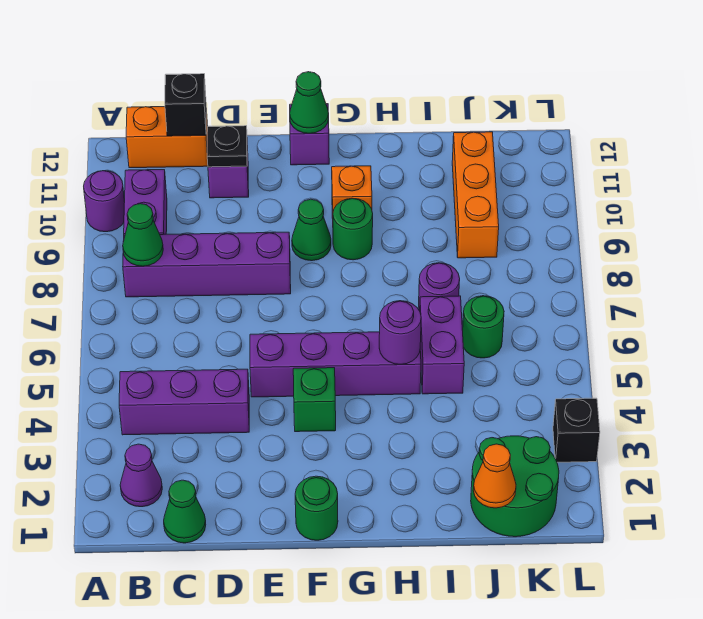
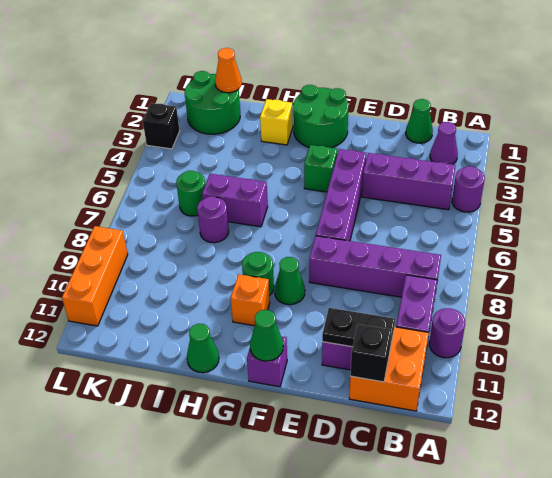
green 1x1 cone [123,204,163,266] -> green 1x1 cone moved to [187,324,219,373]
orange 1x2 brick [126,107,208,168] -> orange 2x2 brick [349,327,429,411]
black 1x1 plate [207,126,247,167] -> black 1x2 plate [322,308,395,353]
purple 1x4 brick [250,332,421,397] -> purple 1x4 brick turned to [316,149,367,241]
green 1x1 round brick [295,476,338,540] -> green 2x2 round brick [293,85,348,148]
none -> yellow 1x1 brick [260,99,293,145]
purple 1x1 round brick [379,301,421,364] -> purple 1x1 round brick moved to [452,166,485,212]
purple 1x2 brick [420,296,464,394] -> purple 1x2 brick turned to [202,174,268,227]
orange 1x3 brick [452,132,499,258] -> orange 1x3 brick moved to [62,226,128,326]

